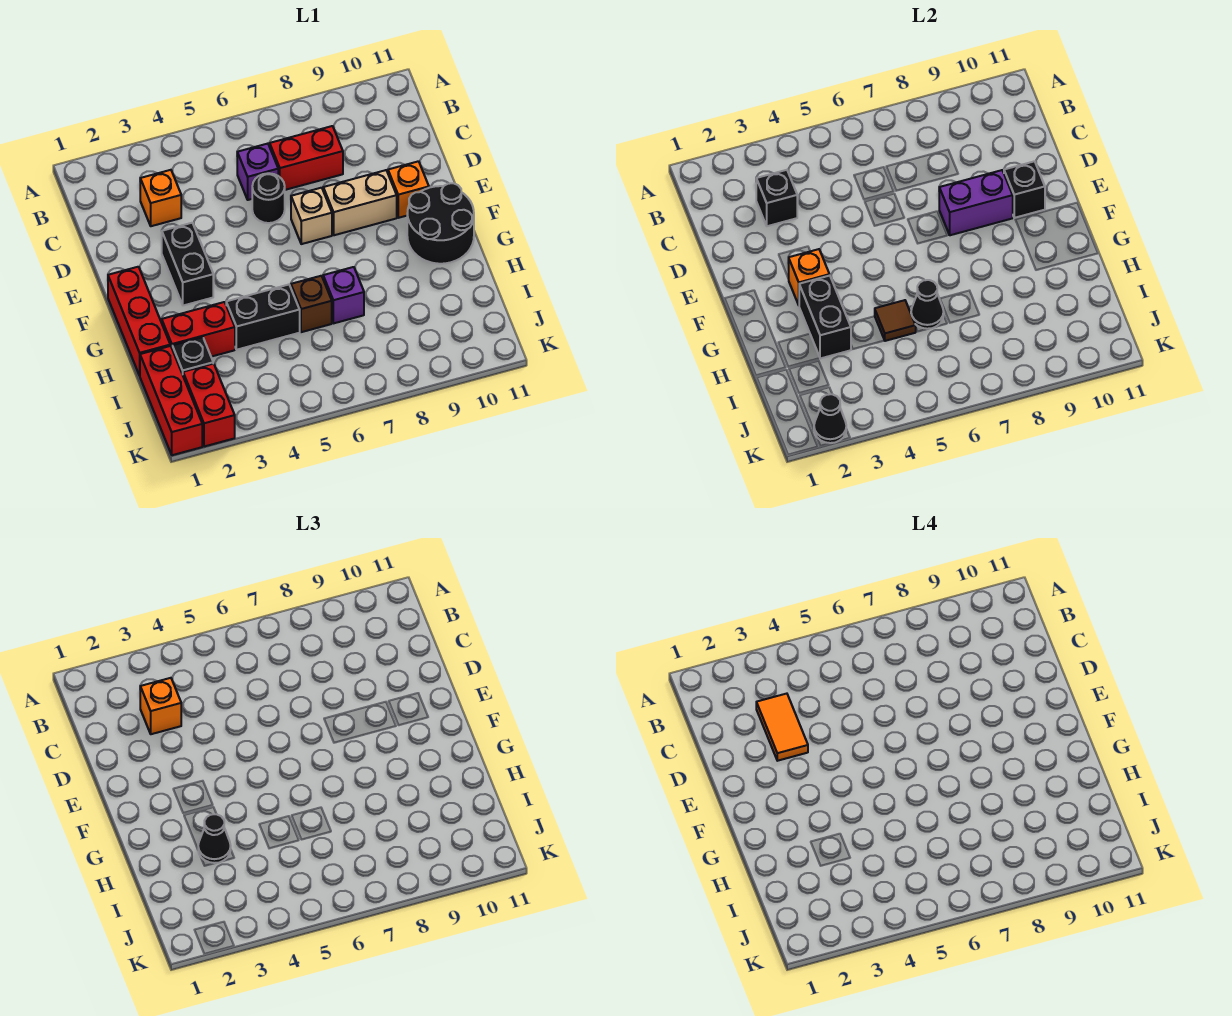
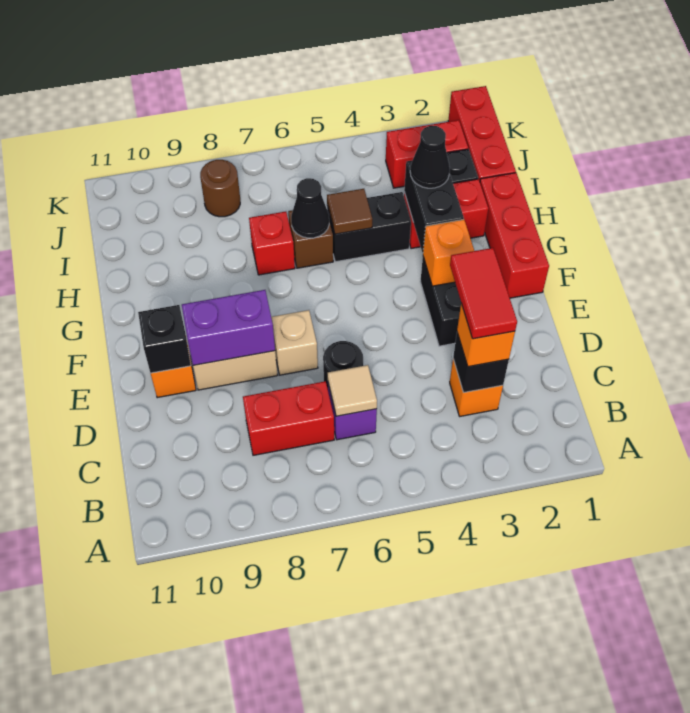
orange 1x2 tile [756,694,808,761] -> red 1x2 tile [450,248,517,339]
none -> tan 1x1 tile [328,365,377,416]
black 2x2 round brick [407,183,474,264] -> none
purple 1x1 brick [323,267,364,323] -> red 1x1 brick [249,212,295,275]
red 1x2 brick [183,364,235,447] -> red 1x2 brick turned to [386,120,468,188]
none -> brown 1x1 round brick [200,160,240,217]
black 1x1 cone [814,394,846,443] -> none

